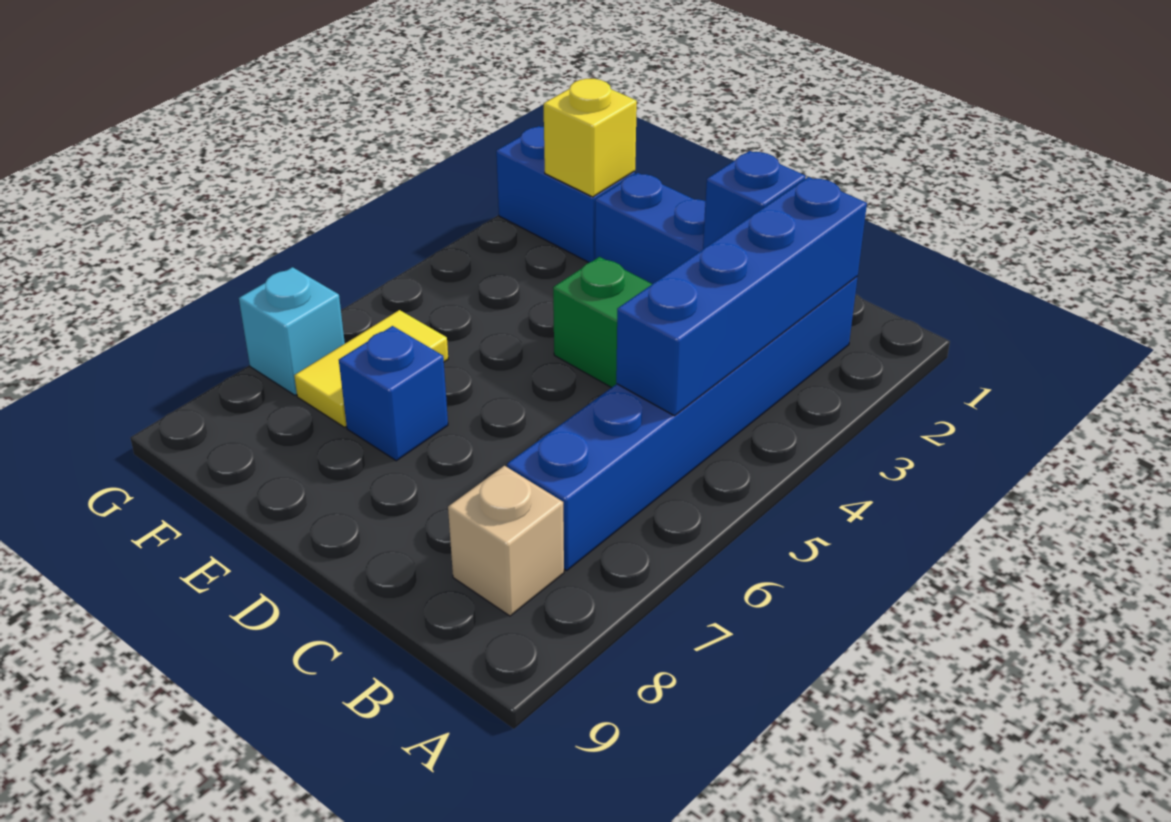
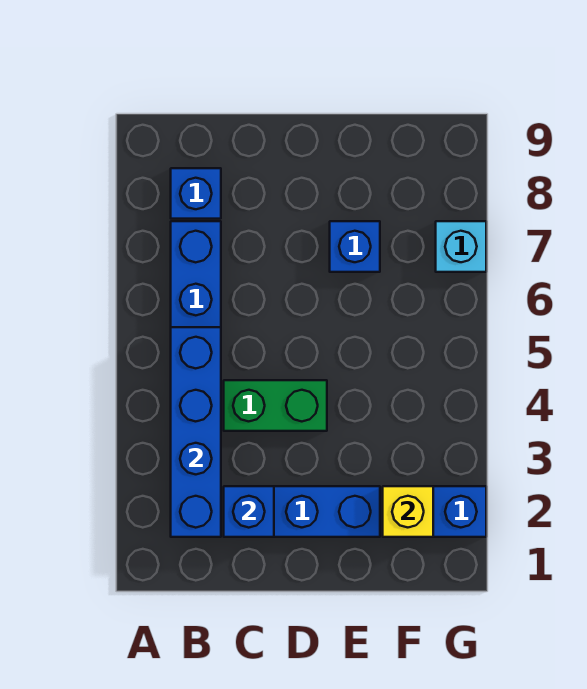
tan 1x1 brick [448,466,564,616] -> blue 1x1 brick [171,168,221,219]
yellow 1x2 tile [294,310,448,427] -> none

